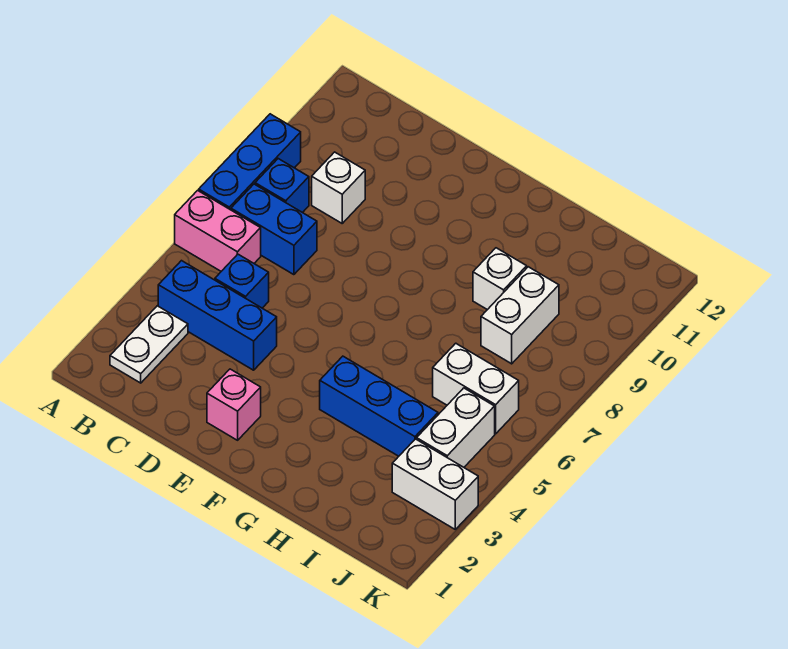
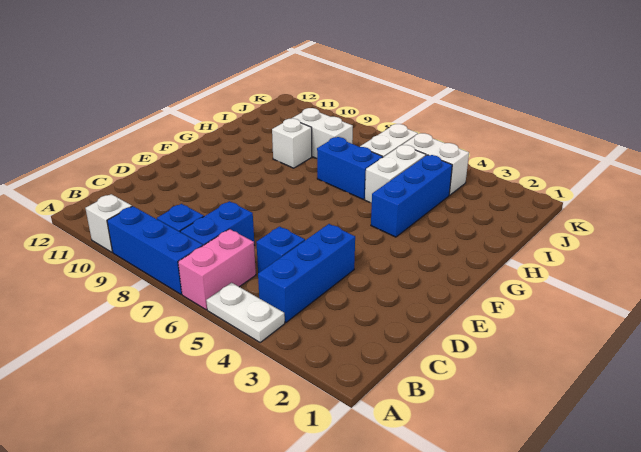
white 1x2 plate [110,306,188,383] -> white 1x2 plate moved to [206,283,285,343]
white 1x1 brick [312,152,365,223] -> white 1x1 brick moved to [85,194,132,252]
pink 1x1 brick [207,369,261,440] -> none
none -> blue 1x2 brick [317,137,383,200]
white 1x2 brick [392,439,478,529] -> white 1x2 brick moved to [365,145,426,203]

